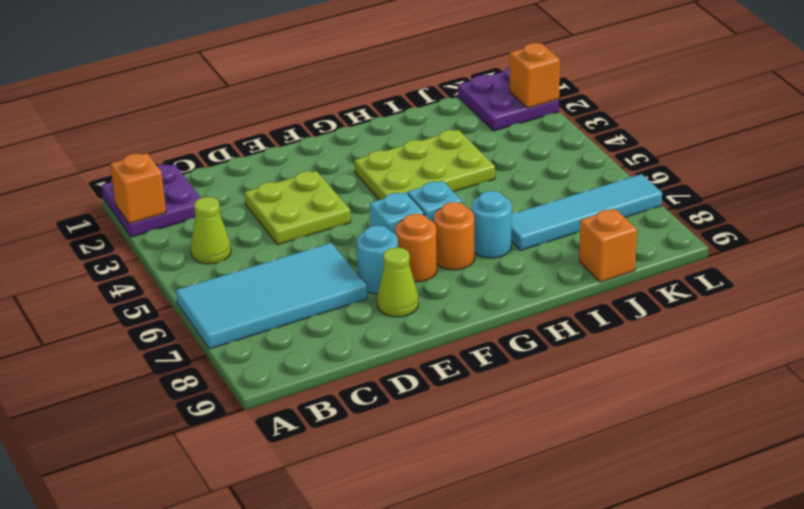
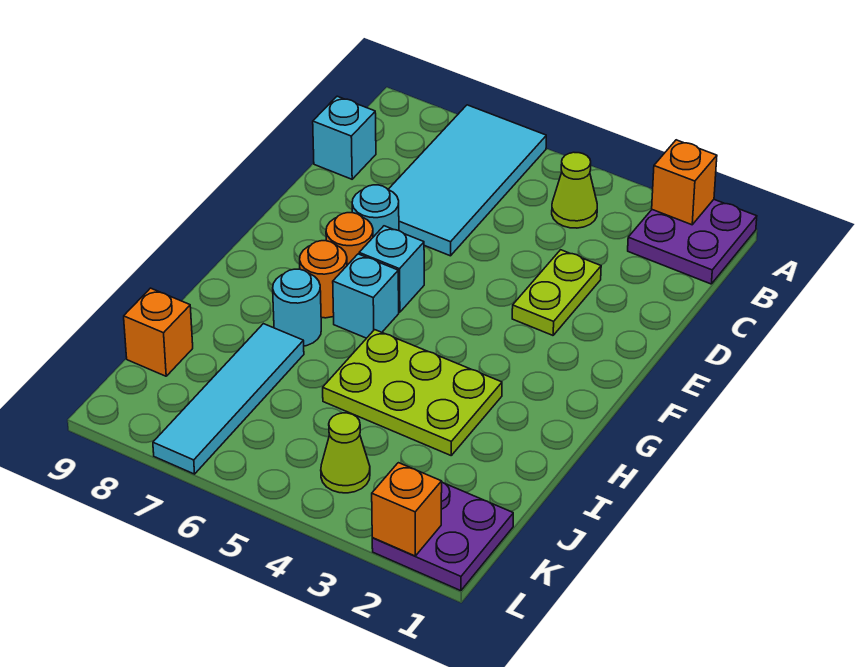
none -> cyan 1x1 brick [313,96,376,179]
lime 2x2 plate [245,171,351,245] -> lime 1x2 plate [512,250,601,335]
lime 1x1 cone [377,247,418,317] -> lime 1x1 cone moved to [321,413,370,493]
lime 2x3 plate [354,130,495,200] -> lime 2x3 plate turned to [323,330,502,455]

